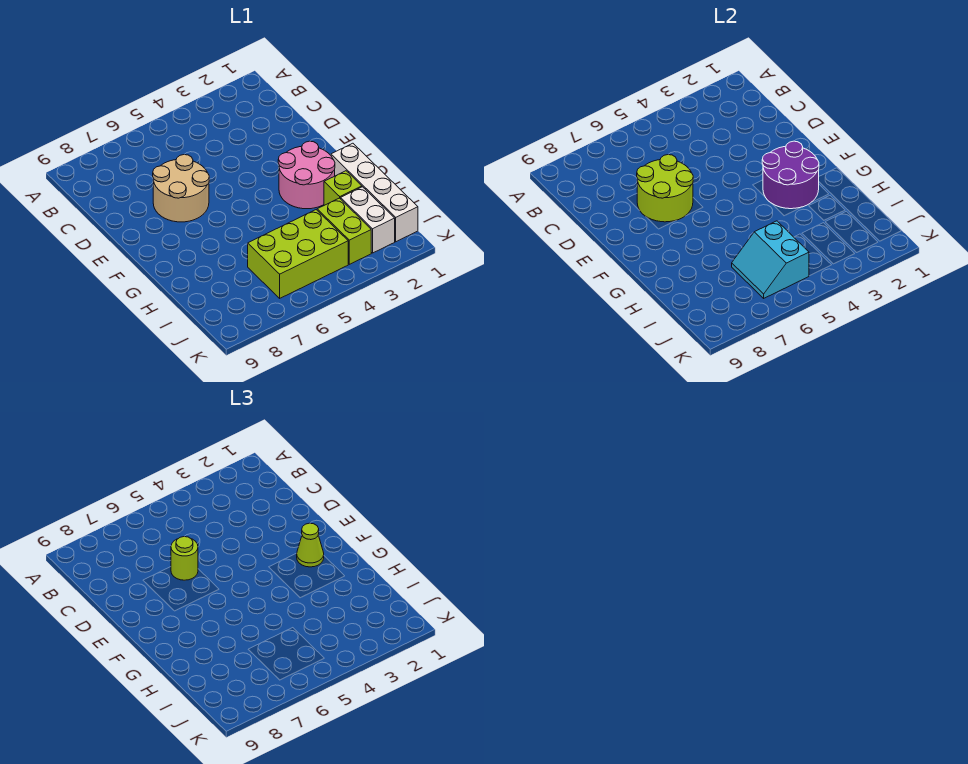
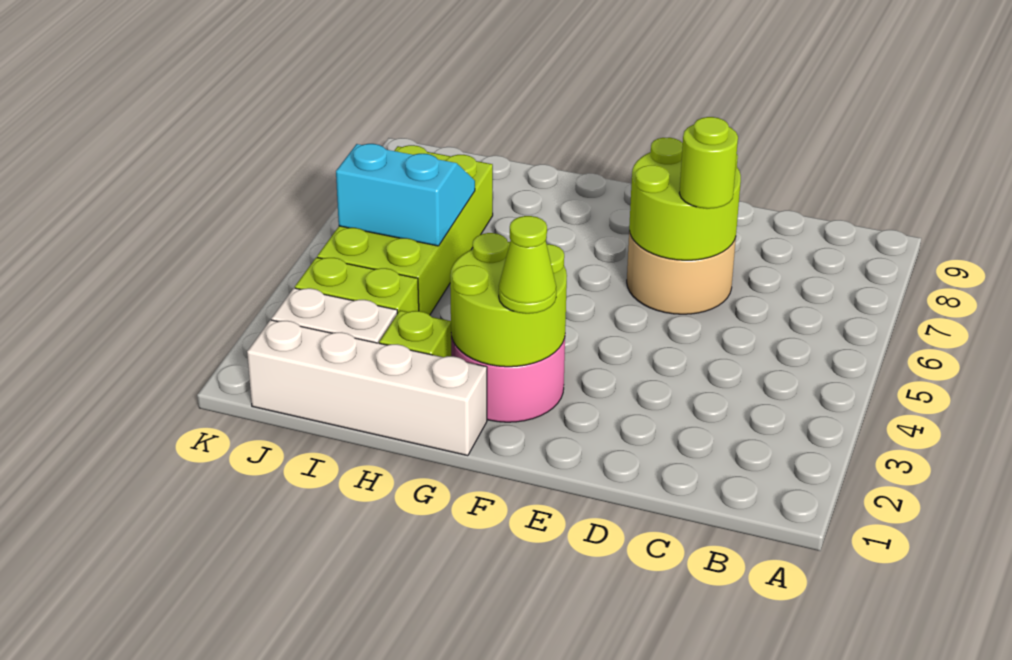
purple 2x2 round brick [762,141,819,209] -> lime 2x2 round brick [450,233,567,367]
lime 2x3 brick [248,210,348,298] -> lime 2x4 brick [317,145,493,315]

